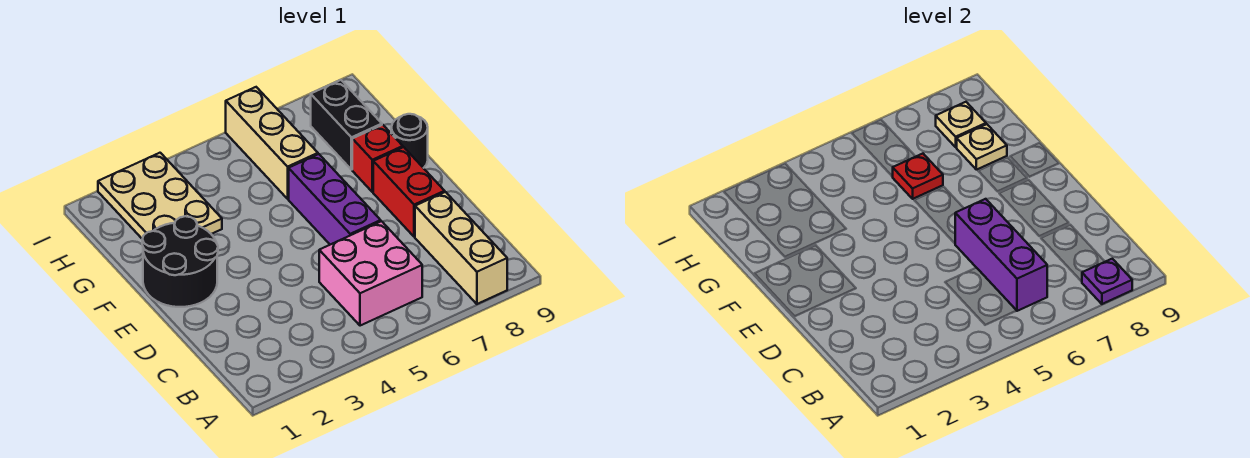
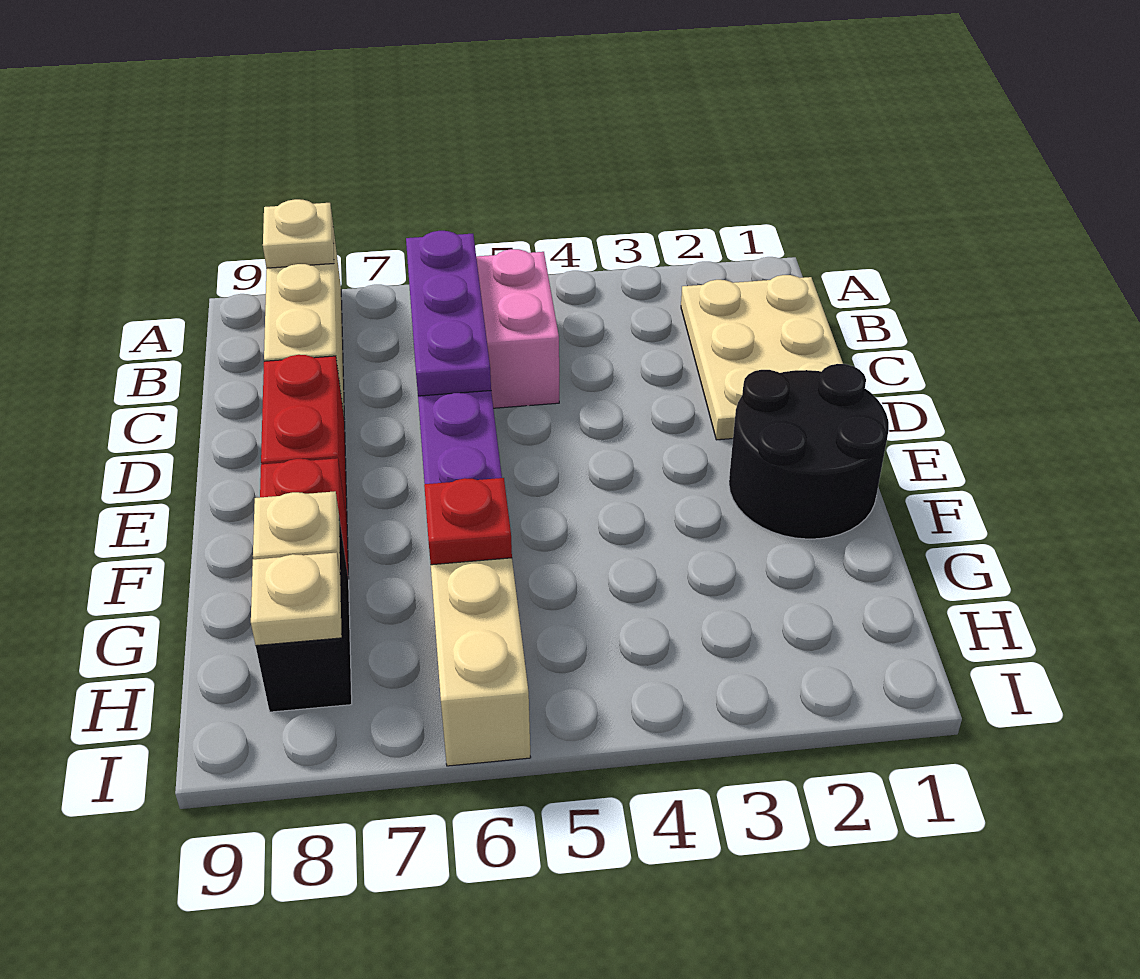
purple 1x1 plate [1082,259,1132,304] -> tan 1x1 plate [263,199,334,268]
purple 1x3 brick [955,199,1047,311] -> purple 1x3 plate [406,231,491,396]
black 1x1 round brick [391,114,428,168] -> none
tan 2x3 plate [98,153,222,239] -> tan 2x3 plate moved to [681,275,843,440]

